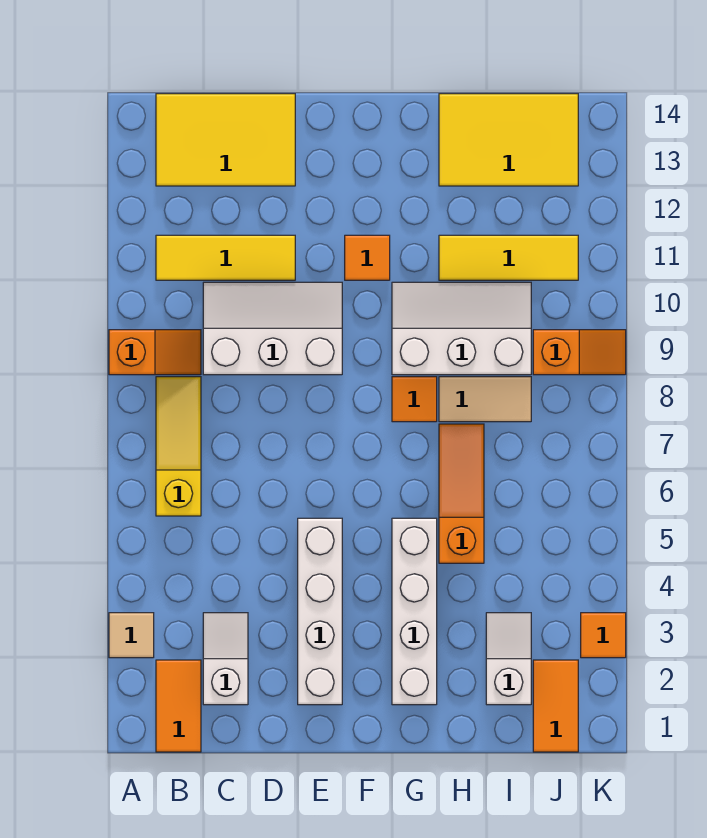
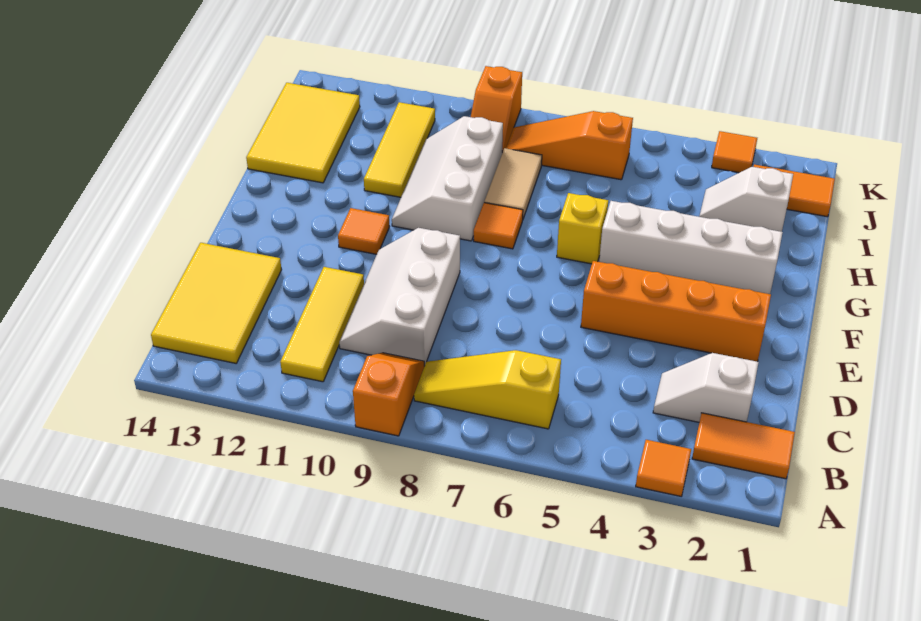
tan 1x1 tile [109,613,154,658] -> orange 1x1 tile [636,440,691,496]
white 1x4 brick [298,518,342,705] -> orange 1x4 brick [581,261,771,362]
none -> yellow 1x1 brick [557,193,608,264]
orange 1x3 slope [439,424,484,563] -> orange 1x3 slope moved to [506,111,633,180]
orange 1x2 slope [533,330,626,375] -> orange 1x2 slope turned to [471,66,522,152]

